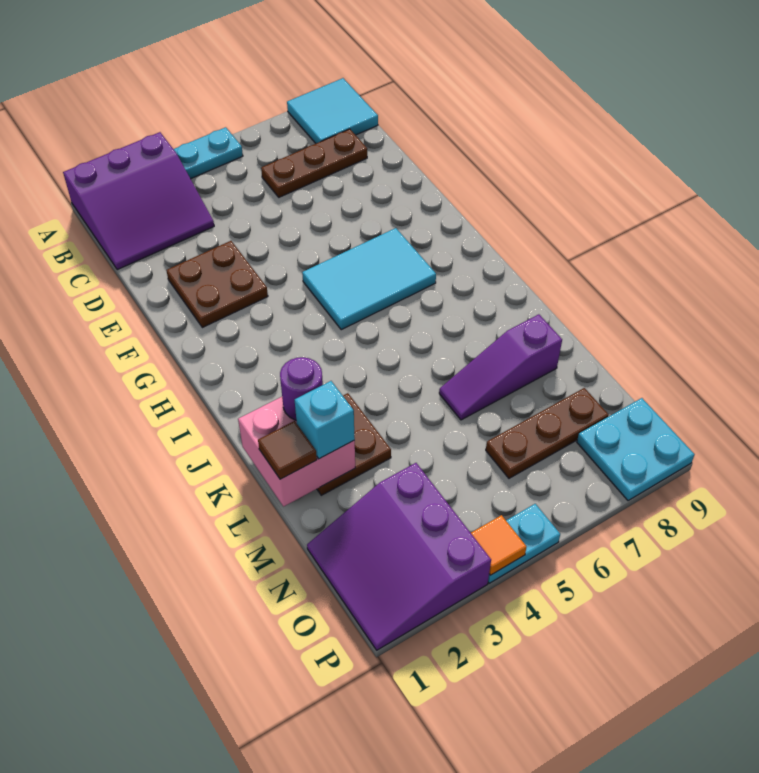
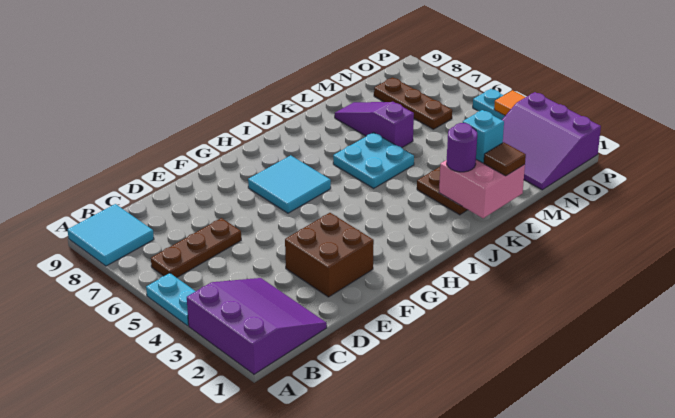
brown 1x3 plate [261,129,367,197] -> brown 1x3 plate turned to [151,218,241,278]
brown 2x2 plate [166,241,268,328] -> brown 2x2 brick [285,213,374,297]
cyan 2x3 tile [302,228,436,330] -> cyan 2x2 tile [248,155,331,213]
purple 1x3 slope [439,314,562,420] -> purple 1x3 slope turned to [334,102,414,148]
purple 3x3 slope [307,463,491,650] -> purple 3x3 slope turned to [502,92,601,190]
cyan 2x2 plate [577,398,695,501] -> cyan 2x2 plate moved to [333,133,414,188]

